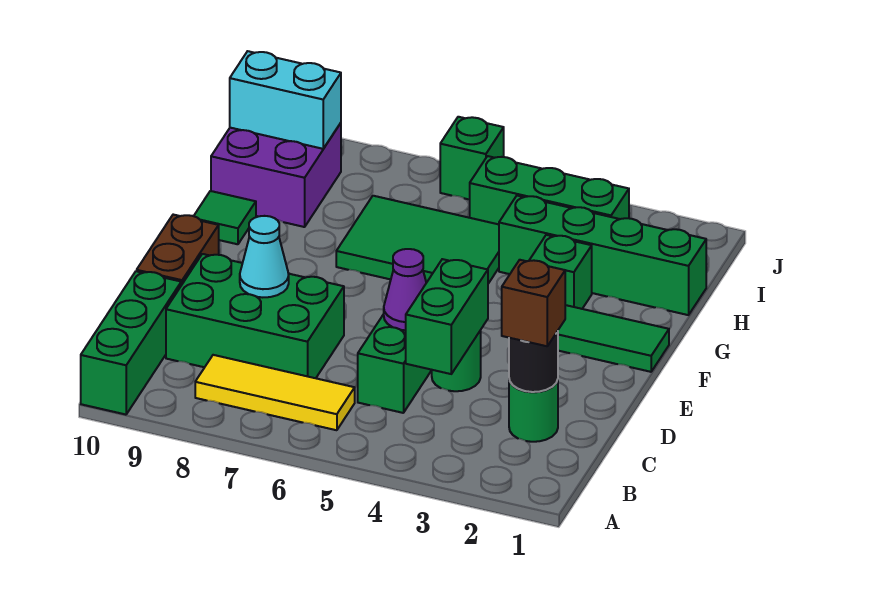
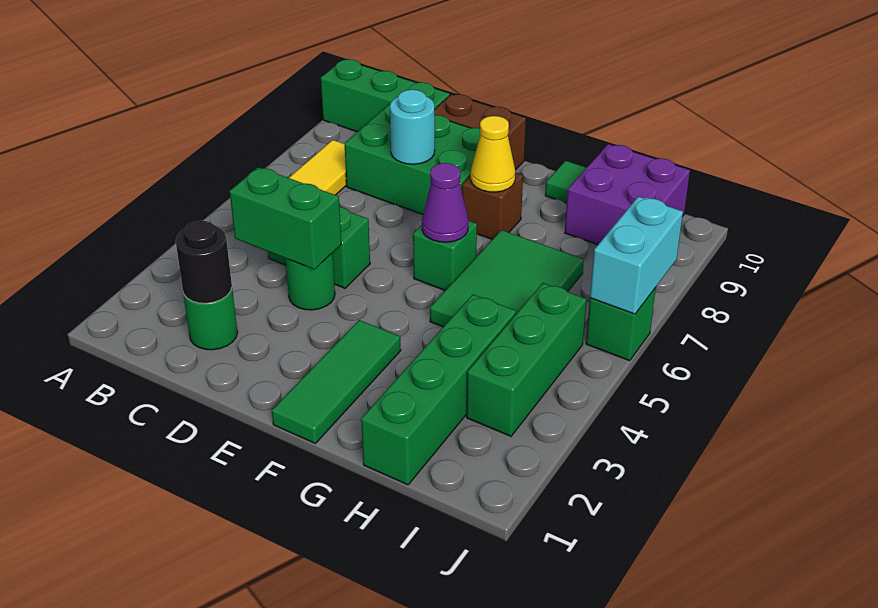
brown 1x1 brick [502,260,565,346] -> brown 1x1 brick moved to [462,172,523,240]
green 2x3 brick [166,254,344,378] -> green 2x3 brick turned to [345,104,480,214]
purple 1x1 cone [384,249,426,330] -> purple 1x1 cone moved to [422,163,468,242]
cyan 1x1 cone [240,216,289,297] -> cyan 1x1 round brick [390,90,435,164]
none -> yellow 1x1 cone [471,116,515,192]
green 1x1 brick [529,235,592,309] -> green 1x1 brick moved to [413,221,477,290]
cyan 1x2 brick [230,51,341,149] -> cyan 1x2 brick moved to [590,197,683,314]

